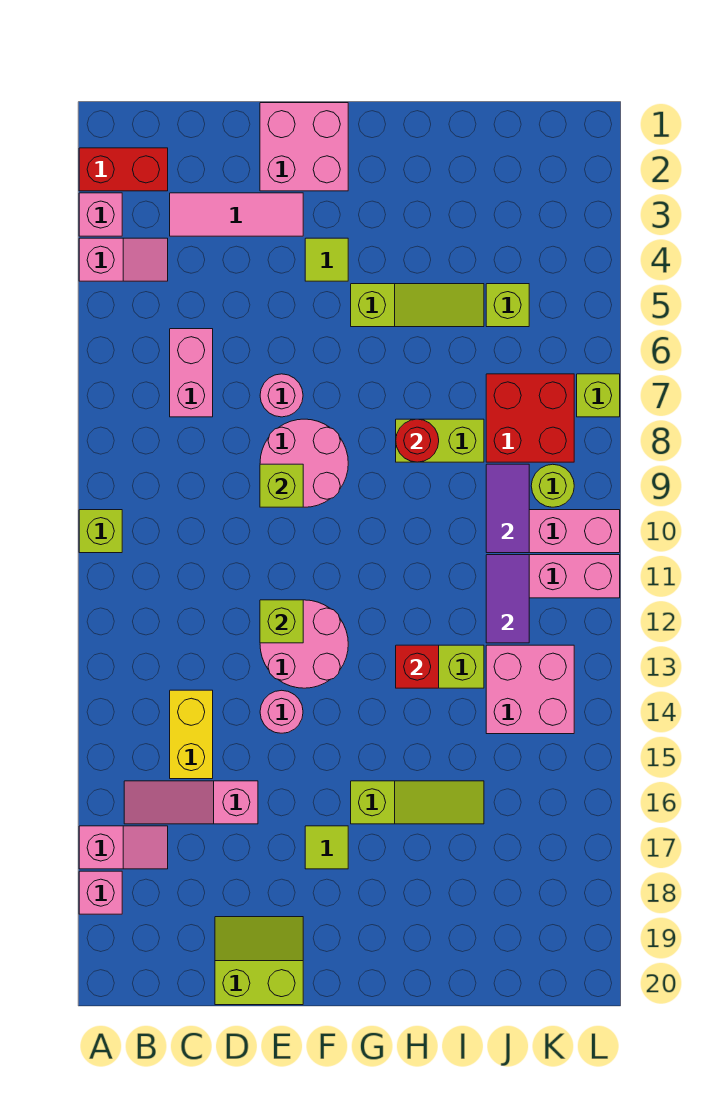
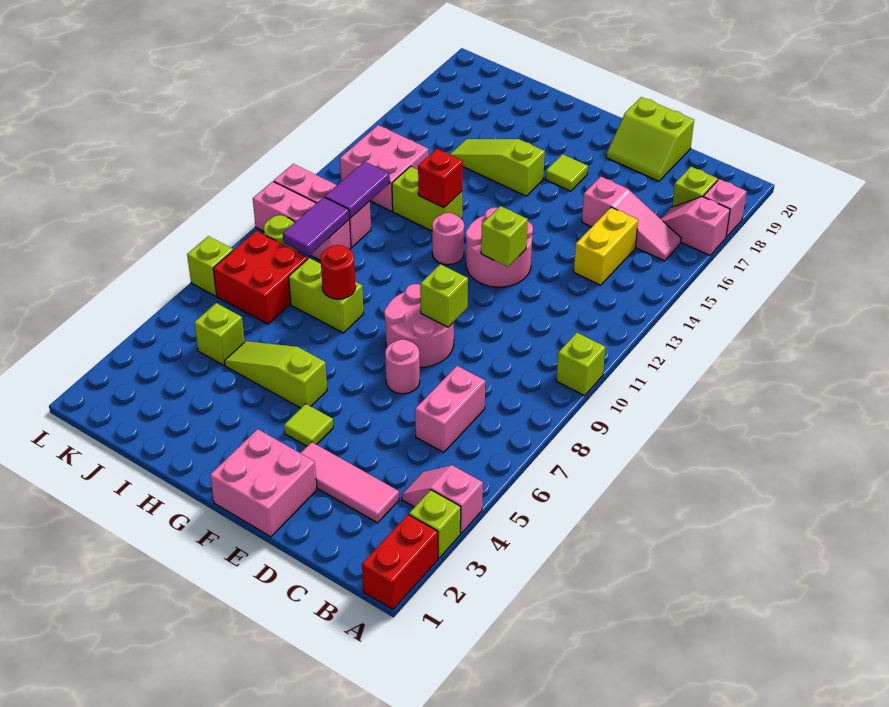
red 1x2 brick [79,148,168,191] -> red 1x2 brick turned to [362,515,438,609]
pink 1x1 brick [79,193,122,236] -> lime 1x1 brick [409,490,461,558]
none -> lime 1x1 brick [672,167,718,207]
pink 1x1 round brick [260,690,303,733] -> pink 1x1 round brick moved to [432,213,464,265]

